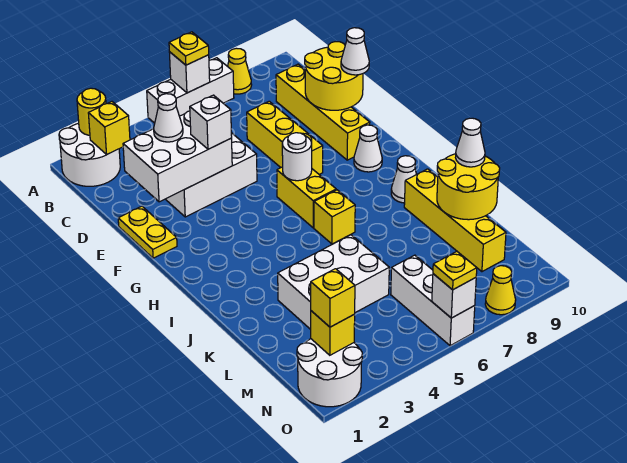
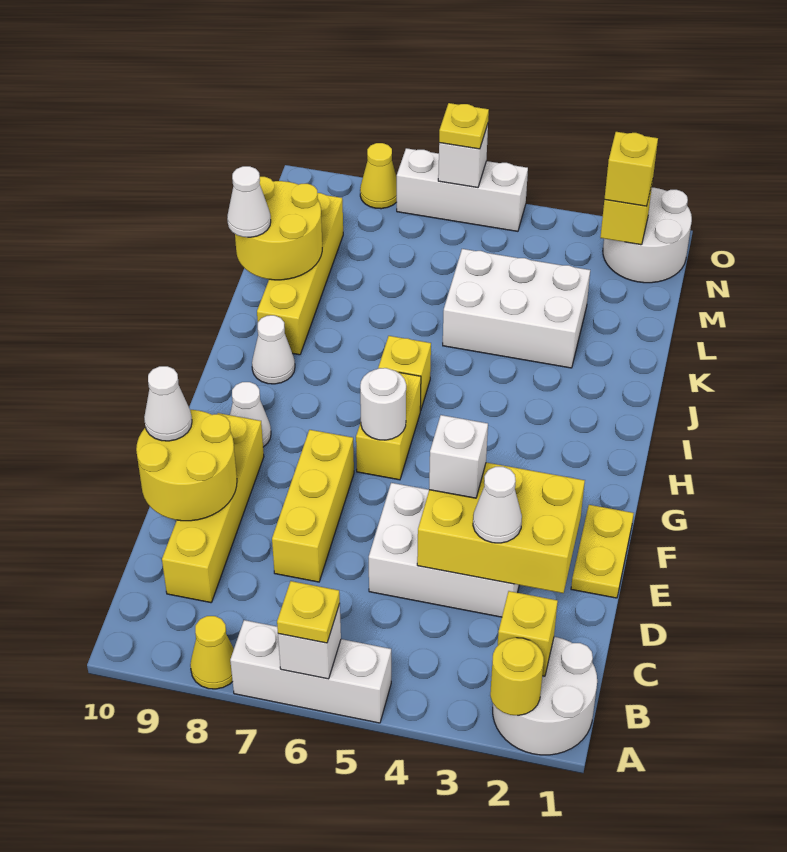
white 2x3 brick [123,111,232,202] -> yellow 2x3 brick [417,462,585,593]
white 1x3 brick [391,255,475,346] -> white 1x3 brick turned to [397,148,528,231]

